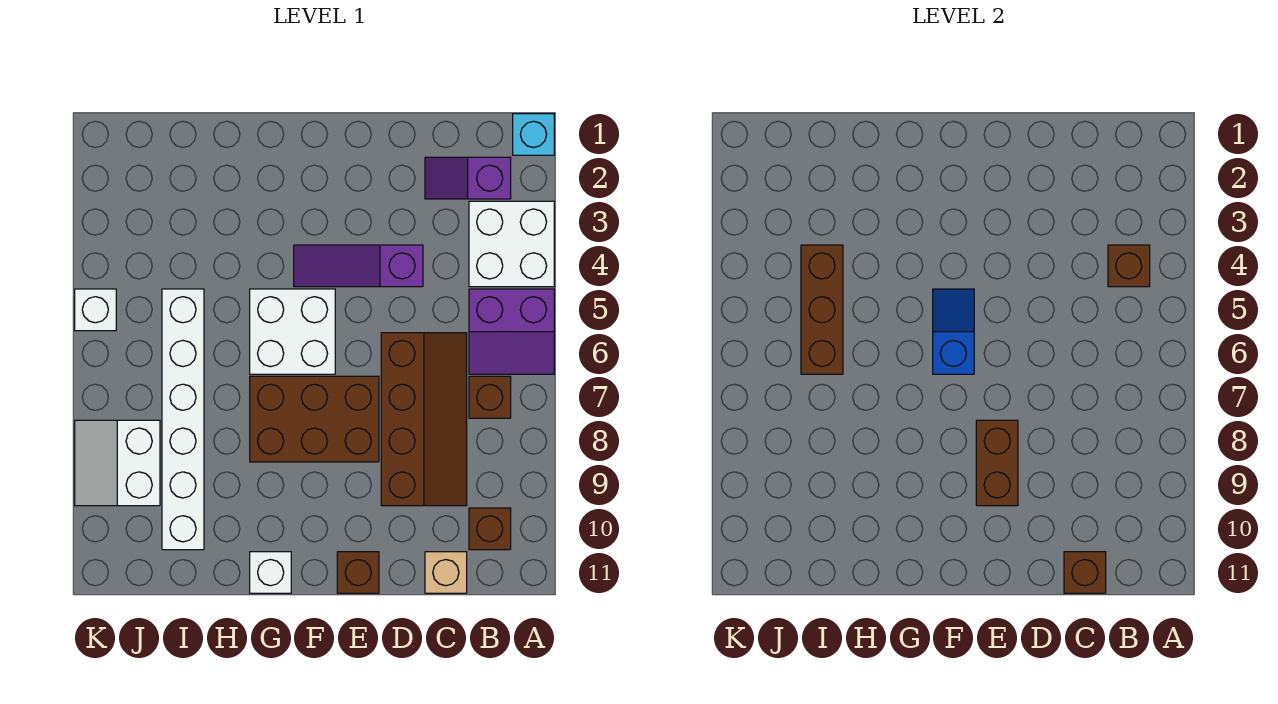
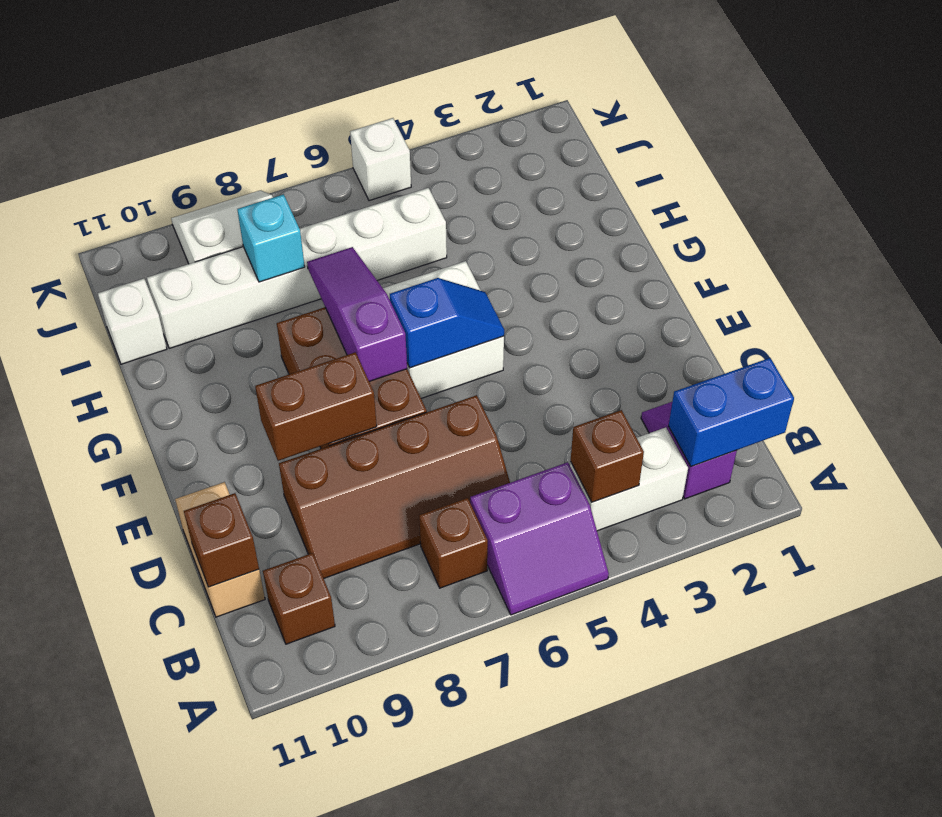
cyan 1x1 brick [513,114,554,155] -> cyan 1x1 brick moved to [237,194,305,282]
white 2x2 brick [469,201,554,287] -> white 1x2 brick [570,427,688,531]
purple 2x2 slope [469,289,554,374] -> purple 2x2 slope turned to [470,462,609,615]
none -> blue 1x2 brick [669,358,794,467]
tan 1x1 brick [425,552,467,593] -> tan 1x2 brick [175,482,265,617]
purple 1x3 slope [294,245,423,287] -> purple 1x3 slope moved to [307,247,407,382]
brown 1x1 brick [337,552,379,593] -> none
white 1x1 brick [250,552,291,593] -> white 1x1 brick moved to [98,278,167,364]
brown 1x3 brick [801,245,843,374] -> none

